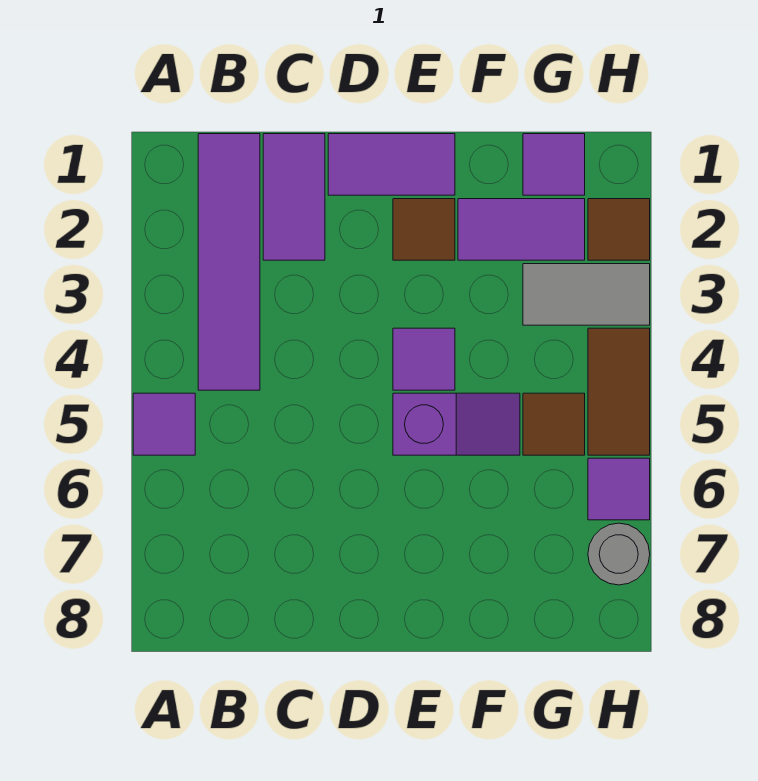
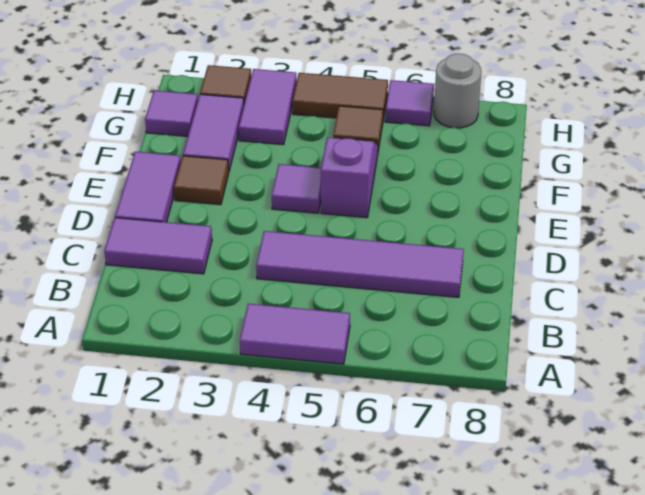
purple 1x1 tile [133,393,195,455] -> purple 1x2 tile [240,304,350,364]
purple 1x4 tile [198,134,260,390] -> purple 1x4 tile moved to [256,231,464,297]
grey 1x2 tile [523,264,650,325] -> purple 1x2 tile [239,69,297,145]

